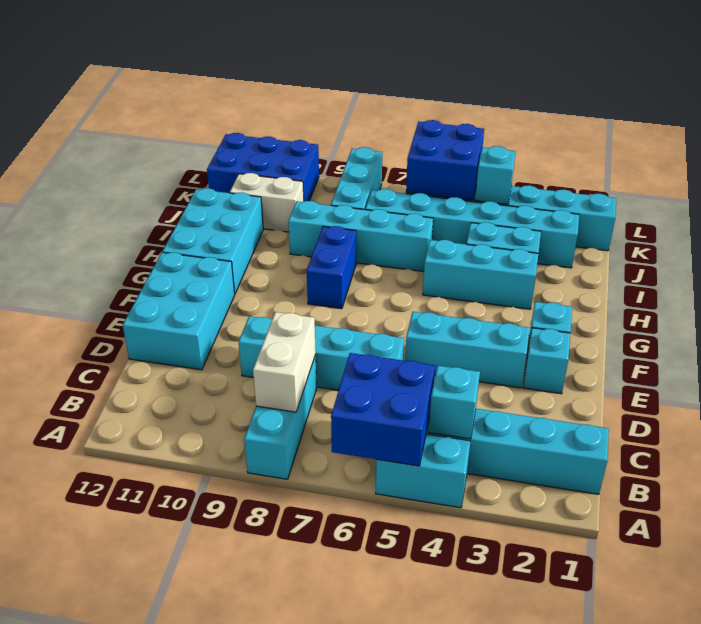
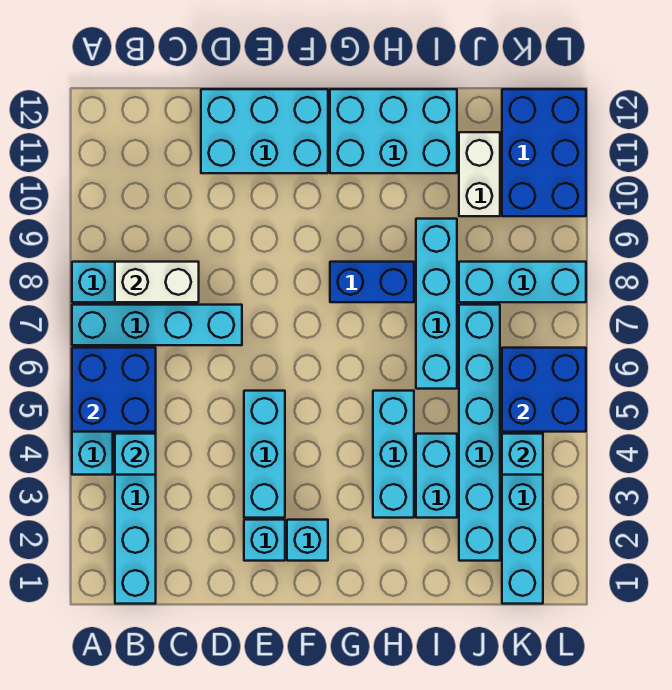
cyan 1x4 brick [239,316,404,390] -> cyan 1x4 brick turned to [72,305,242,345]

